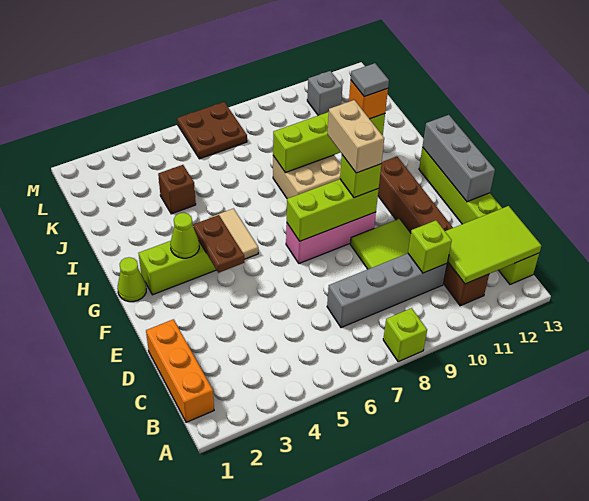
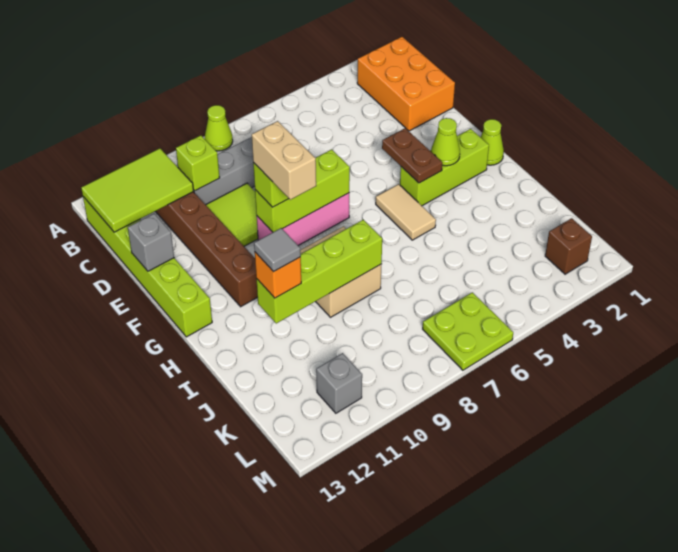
lime 1x1 brick [383,308,427,362] -> lime 1x1 cone [205,105,233,151]
orange 1x3 brick [146,319,214,422] -> orange 2x3 brick [357,37,455,131]
grey 1x3 brick [422,115,495,202] -> grey 1x1 brick [128,214,174,271]
brown 1x1 brick [158,165,196,214] -> brown 1x1 brick moved to [545,218,592,274]
brown 2x2 plate [177,102,247,159] -> lime 2x2 plate [423,292,513,370]

